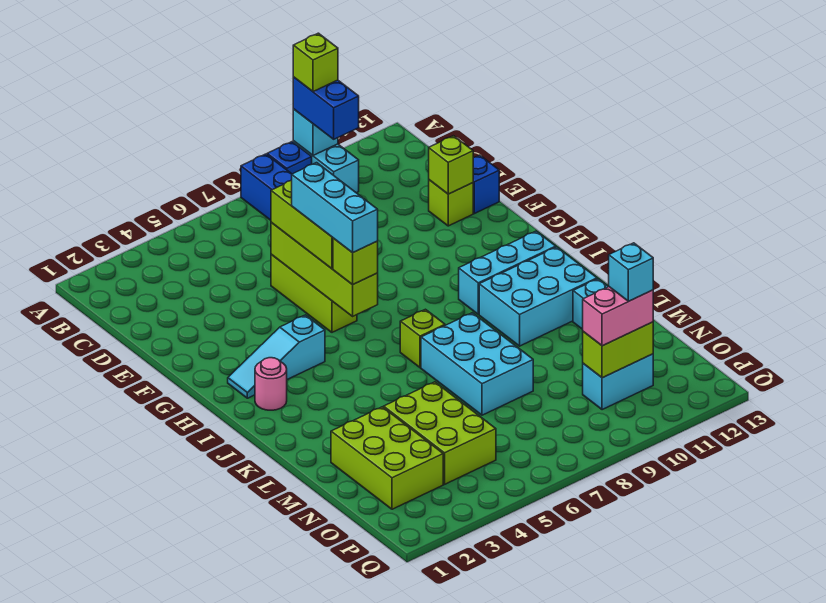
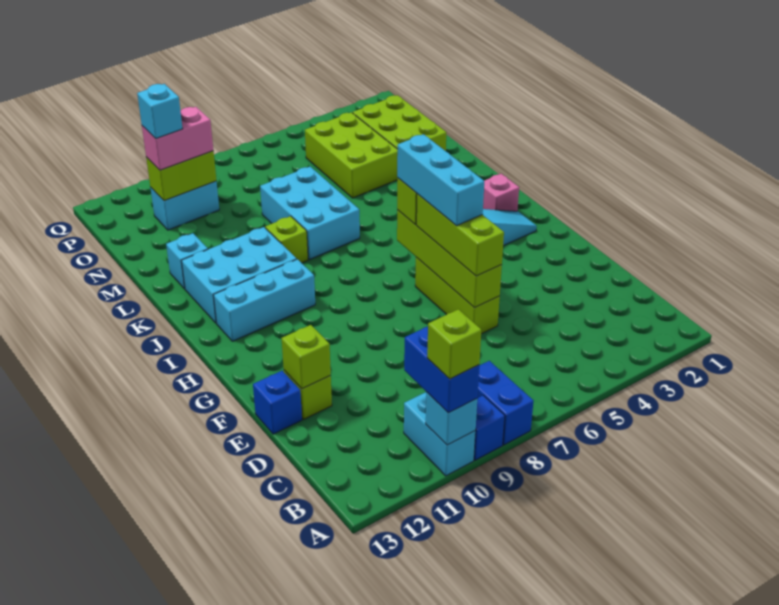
pink 1x1 round brick [255,358,287,410] -> pink 1x1 brick [483,174,519,211]
lime 1x1 brick [400,309,445,368] -> lime 1x1 brick moved to [265,216,308,263]

